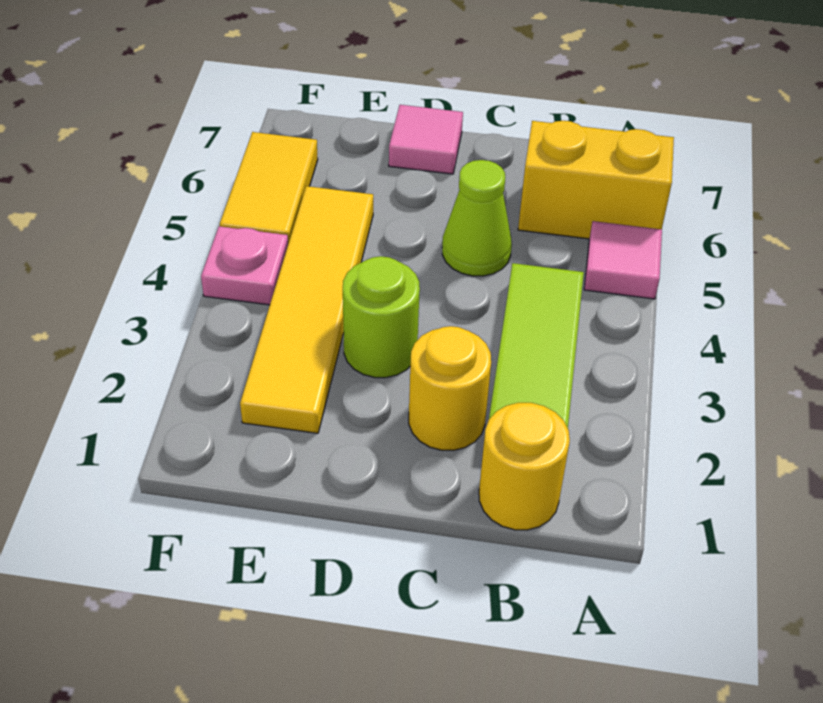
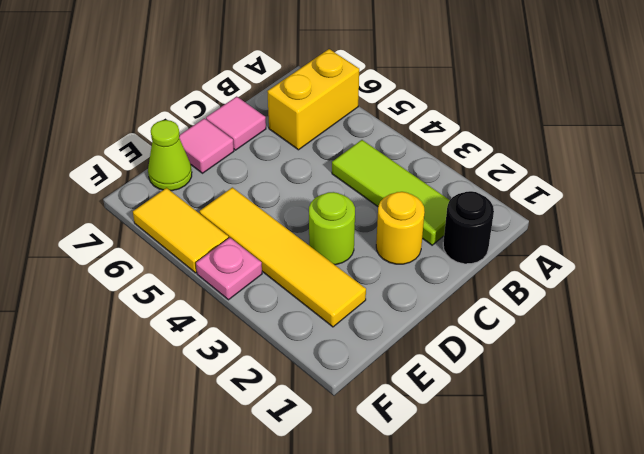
pink 1x1 tile [584,221,662,299] -> pink 1x1 tile moved to [206,96,266,150]
yellow 1x1 round brick [479,403,570,530] -> black 1x1 round brick [443,191,494,264]
lime 1x1 cone [442,160,512,276] -> lime 1x1 cone moved to [148,120,192,191]

